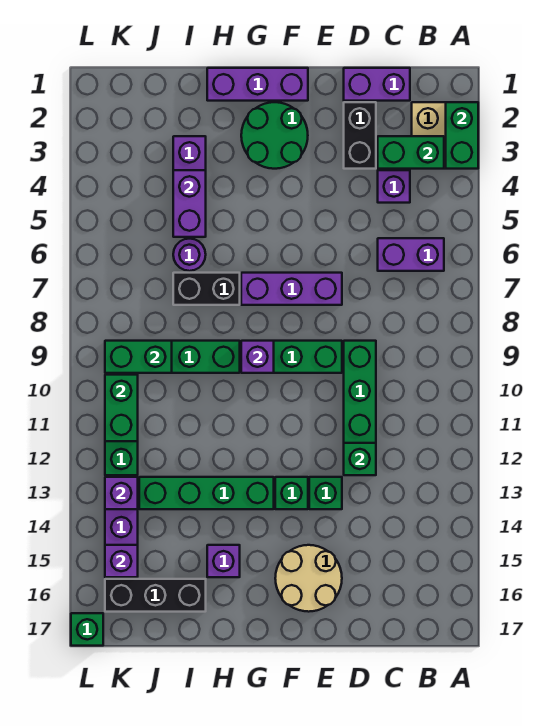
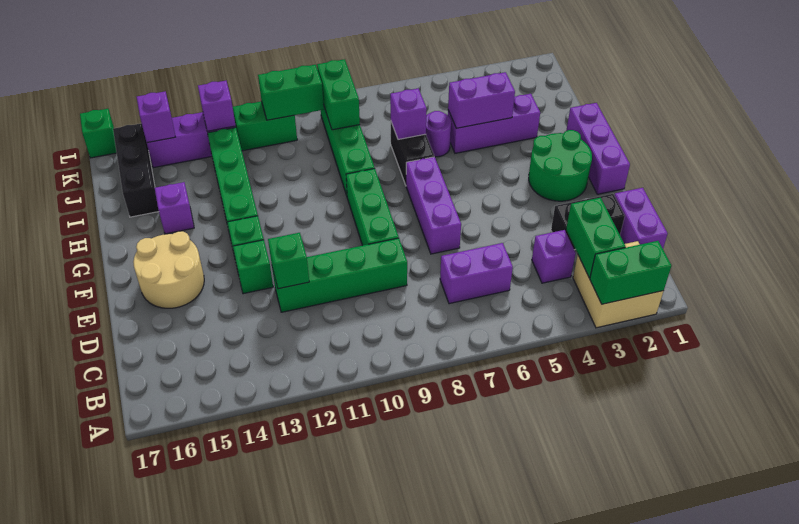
purple 1x2 brick [378,238,444,271] -> purple 1x2 brick turned to [440,243,513,304]
purple 1x1 brick [241,341,274,373] -> purple 1x1 brick moved to [390,88,427,139]

